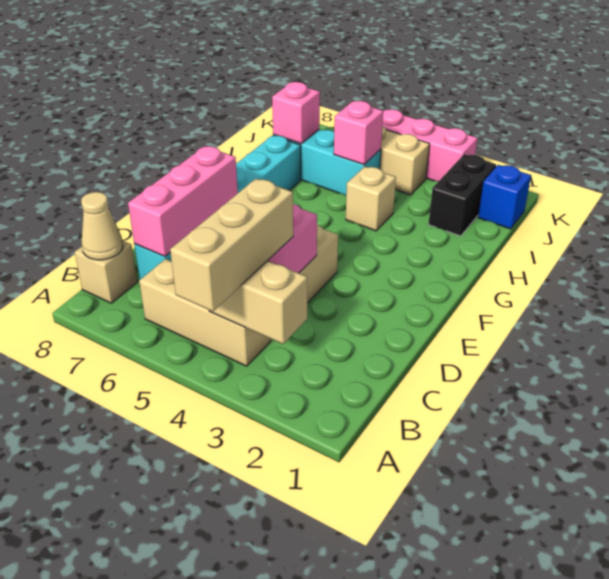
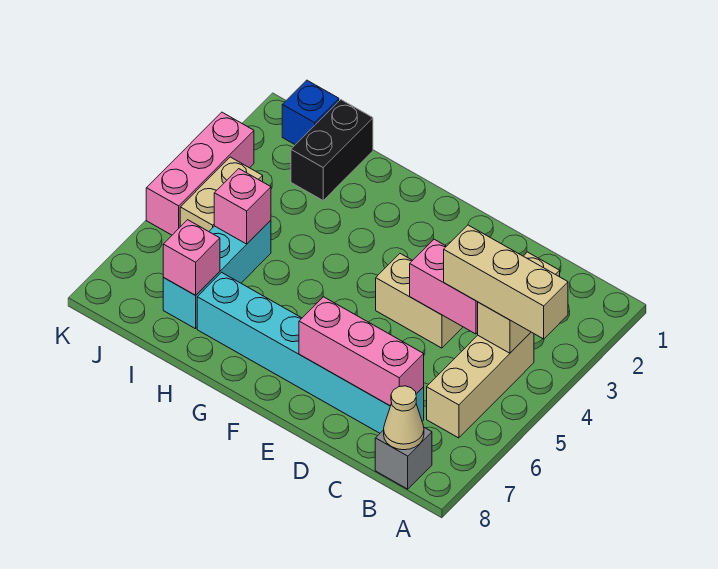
tan 1x1 brick [75,241,137,303] -> grey 1x1 brick [375,428,432,489]
tan 1x1 brick [346,167,396,231] -> none
black 1x2 brick [429,154,496,236] -> black 1x2 brick turned to [291,100,373,200]

